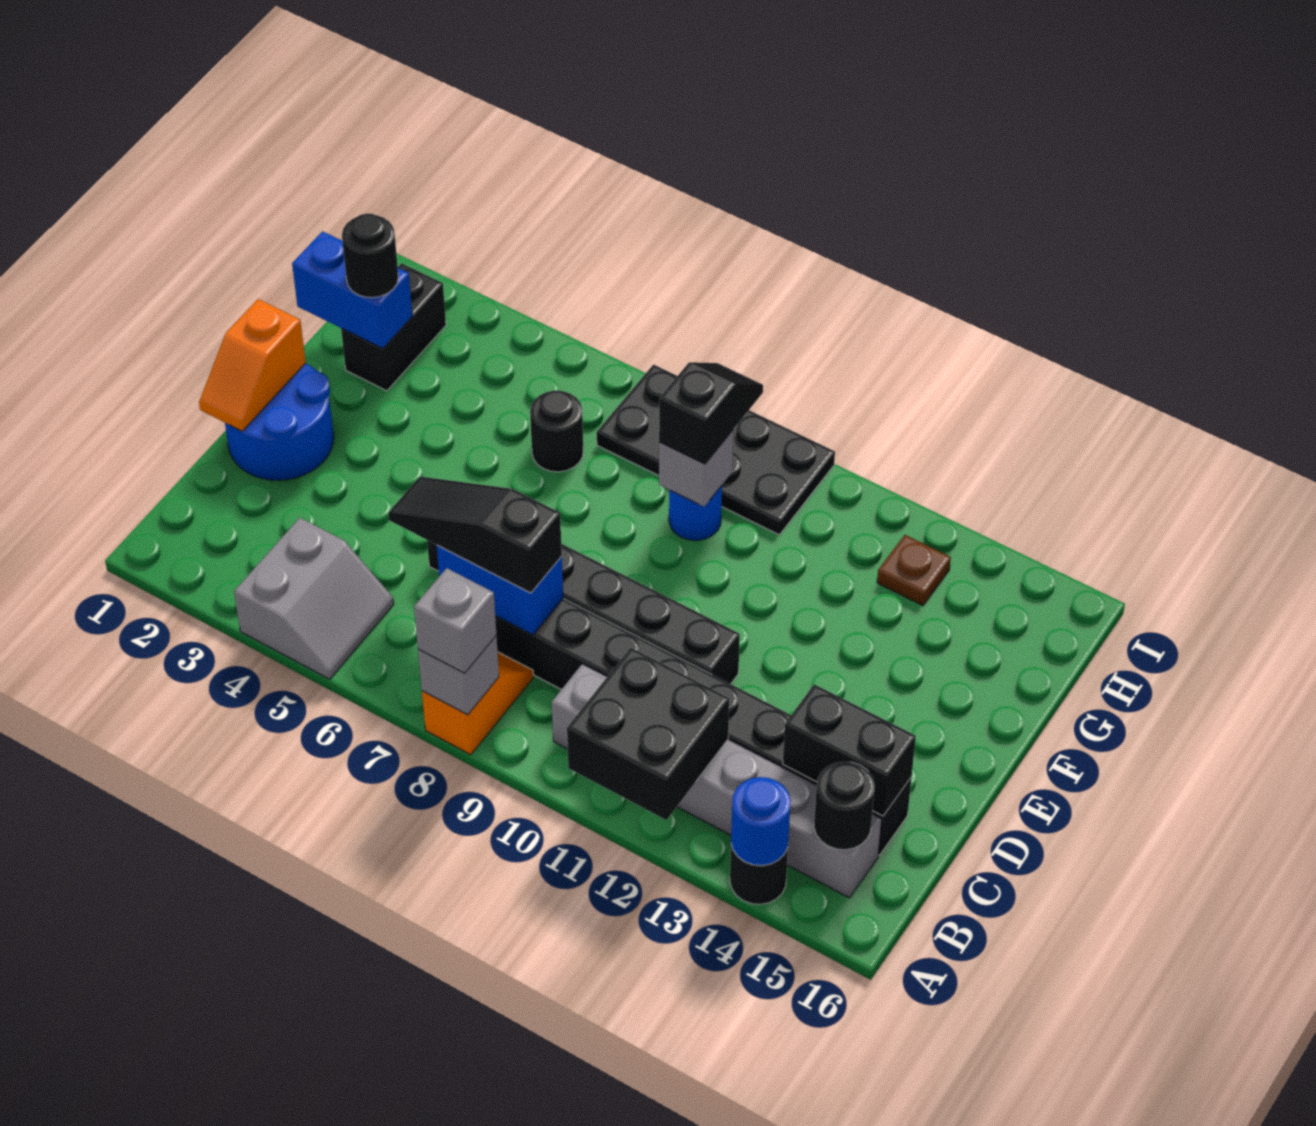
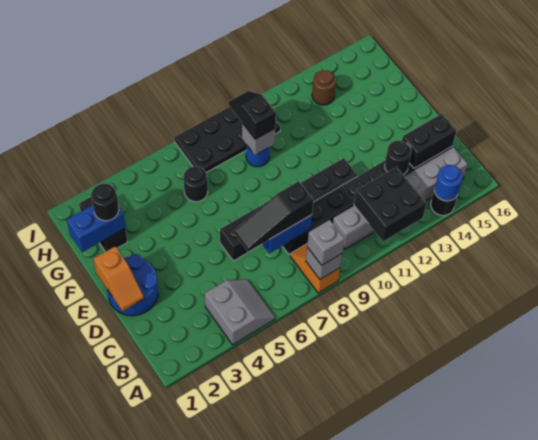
black 1x1 round brick [814,762,875,850] -> black 1x1 round brick moved to [385,140,412,175]
brown 1x1 plate [877,535,951,605] -> brown 1x1 round brick [312,70,336,105]

